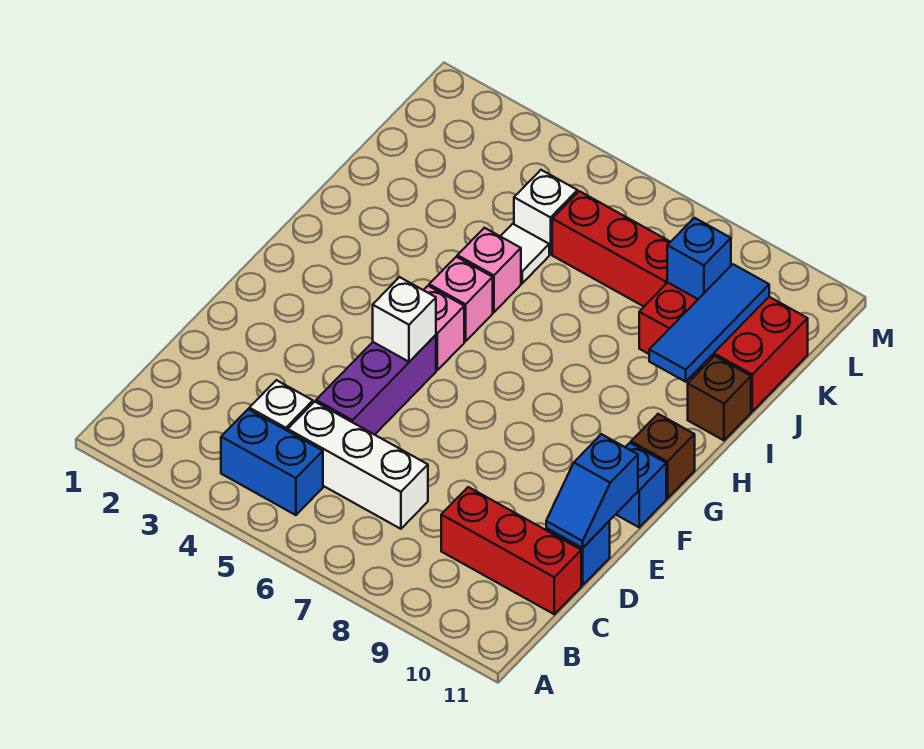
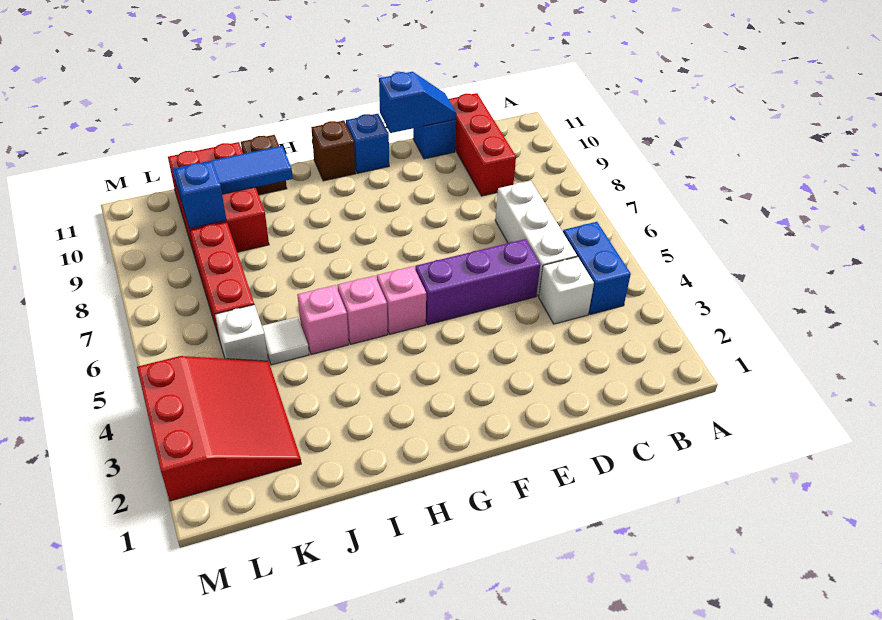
white 1x1 brick [373,277,436,362] -> none
none -> red 3x3 slope [137,356,301,501]

